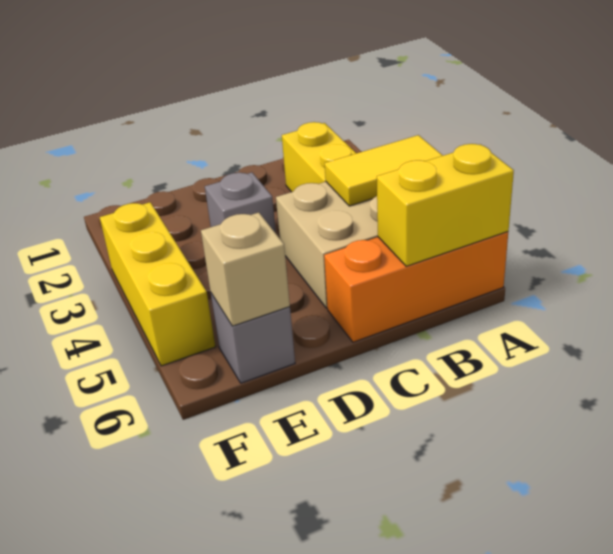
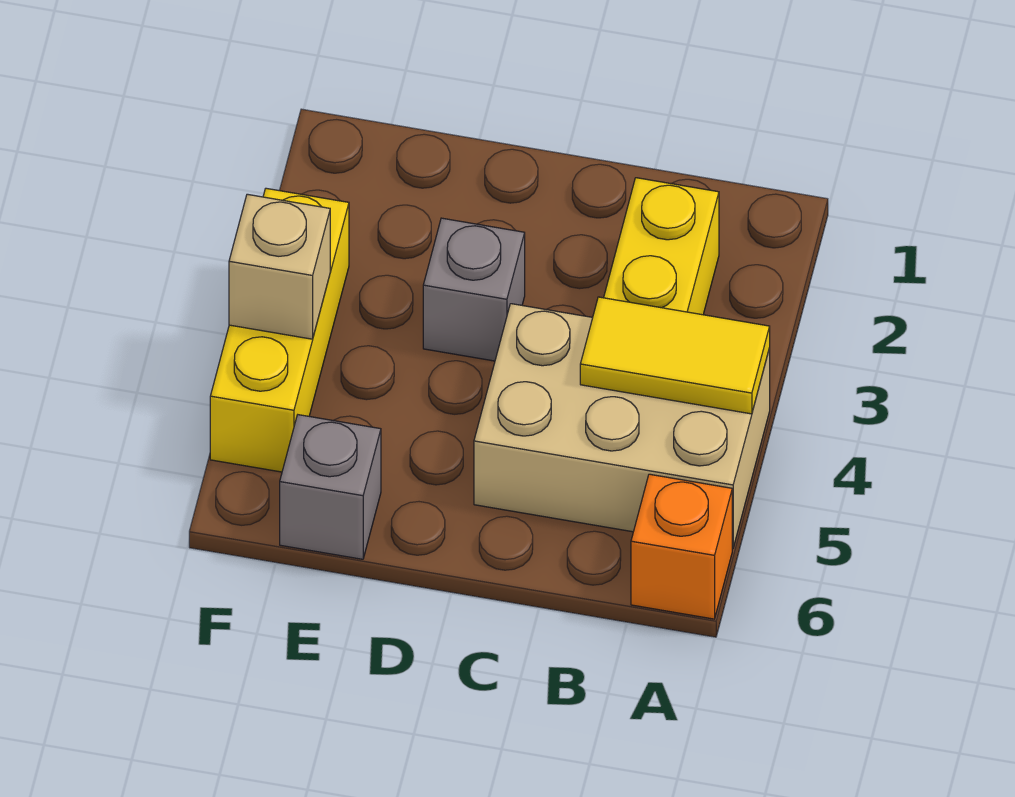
orange 1x3 brick [324,232,508,342] -> orange 1x1 brick [631,474,732,619]
yellow 1x2 brick [377,144,514,266] -> none
tan 1x1 brick [201,212,290,326] -> tan 1x1 brick moved to [229,194,330,339]

